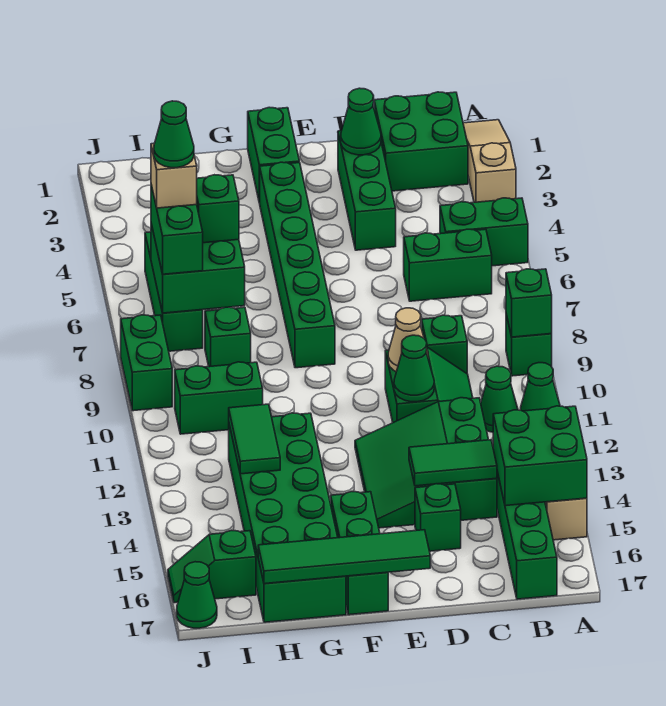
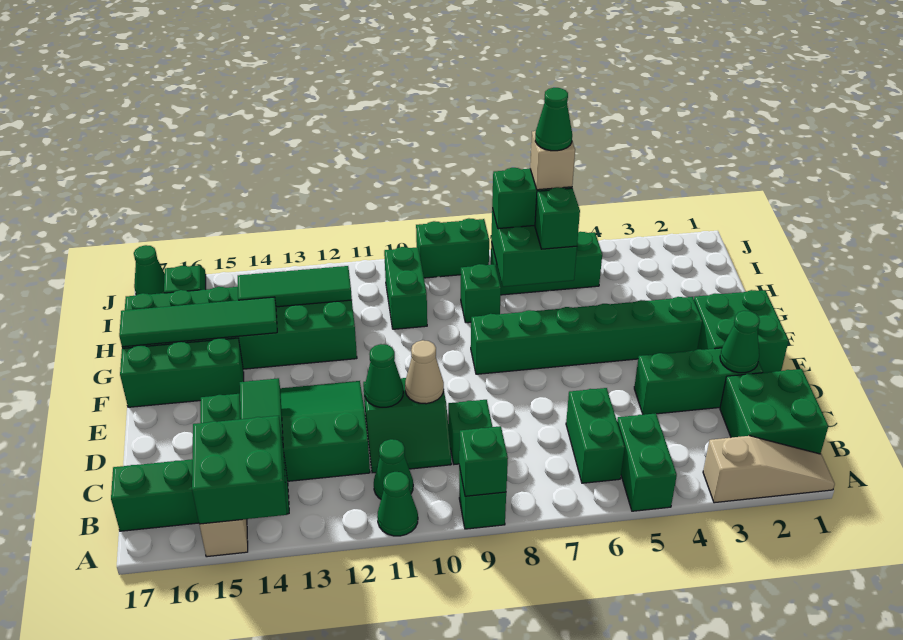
green 1x4 tile [258,530,430,584] -> green 1x4 tile turned to [119,297,277,347]
green 1x2 brick [248,107,299,203] -> green 2x2 brick [694,290,789,373]
green 1x2 tile [229,404,280,474] -> green 1x3 tile [238,266,352,307]

